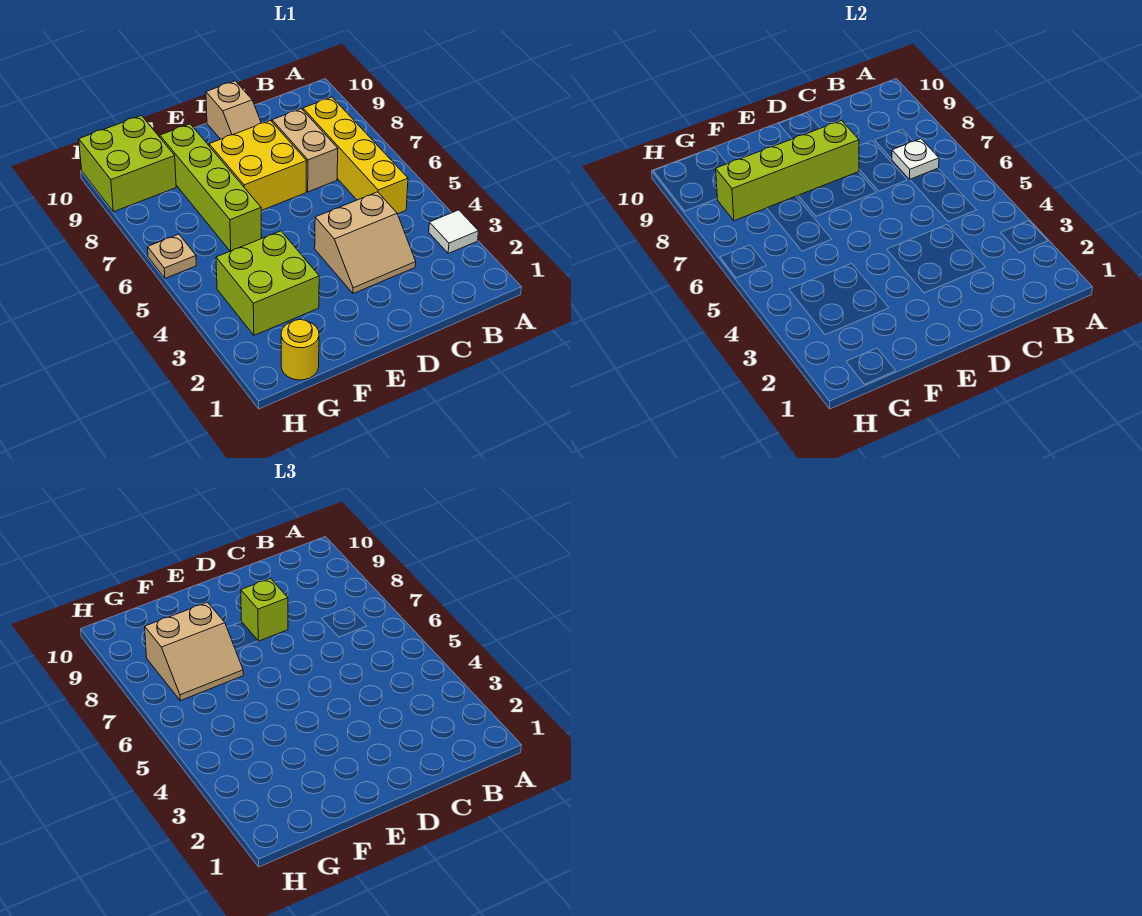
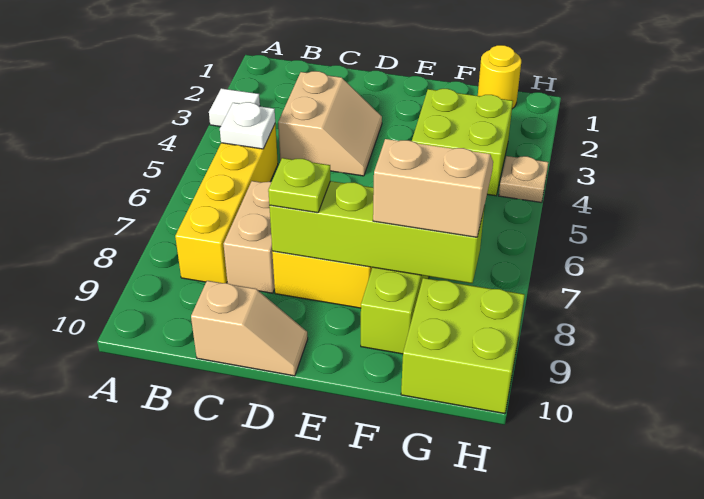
white 1x1 plate [892,139,939,179] -> white 1x1 plate moved to [220,102,275,149]
tan 2x2 slope [315,192,416,294] -> tan 2x2 slope turned to [278,71,382,176]
lime 1x1 brick [241,578,288,641] -> lime 1x1 plate [268,158,330,213]
tan 1x2 slope [206,81,261,139] -> tan 1x2 slope turned to [191,281,308,376]
tan 1x1 plate [148,234,196,278] -> tan 1x1 plate moved to [499,156,548,203]

